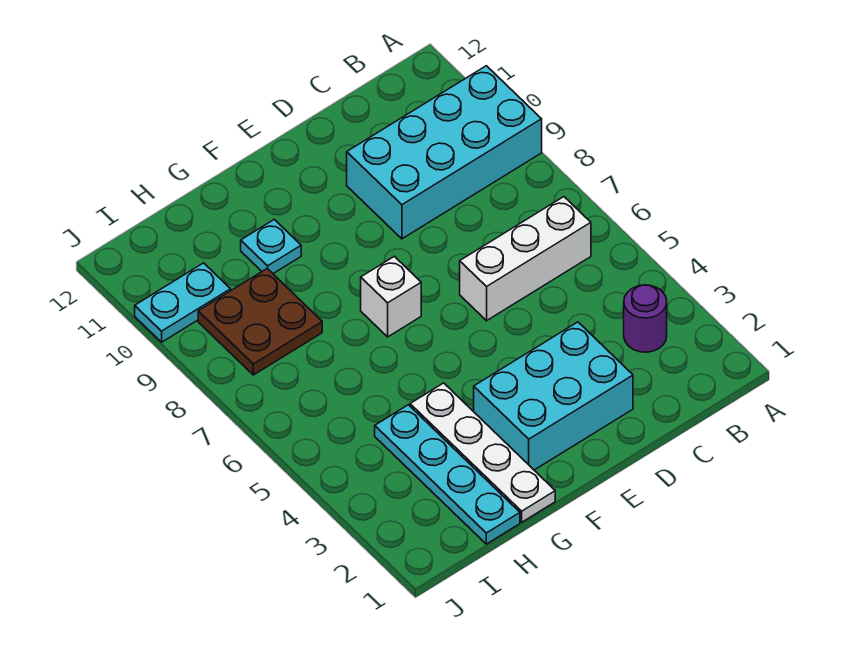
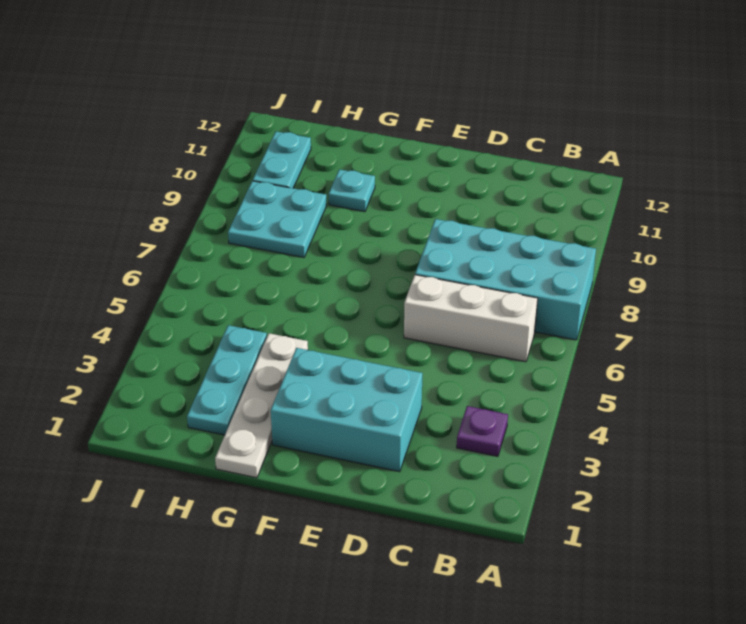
cyan 2x4 brick [347,66,542,239] -> cyan 2x4 brick moved to [415,219,596,340]
purple 1x1 round brick [624,285,667,352] -> purple 1x1 plate [457,406,508,456]
white 1x1 brick [361,256,421,337] -> none
cyan 1x4 plate [375,405,520,544] -> cyan 1x3 plate [187,325,267,435]
brown 2x2 plate [198,269,322,375] -> cyan 2x2 plate [228,181,327,257]
cyan 1x2 plate [135,263,231,342] -> cyan 1x2 plate turned to [253,132,311,188]

